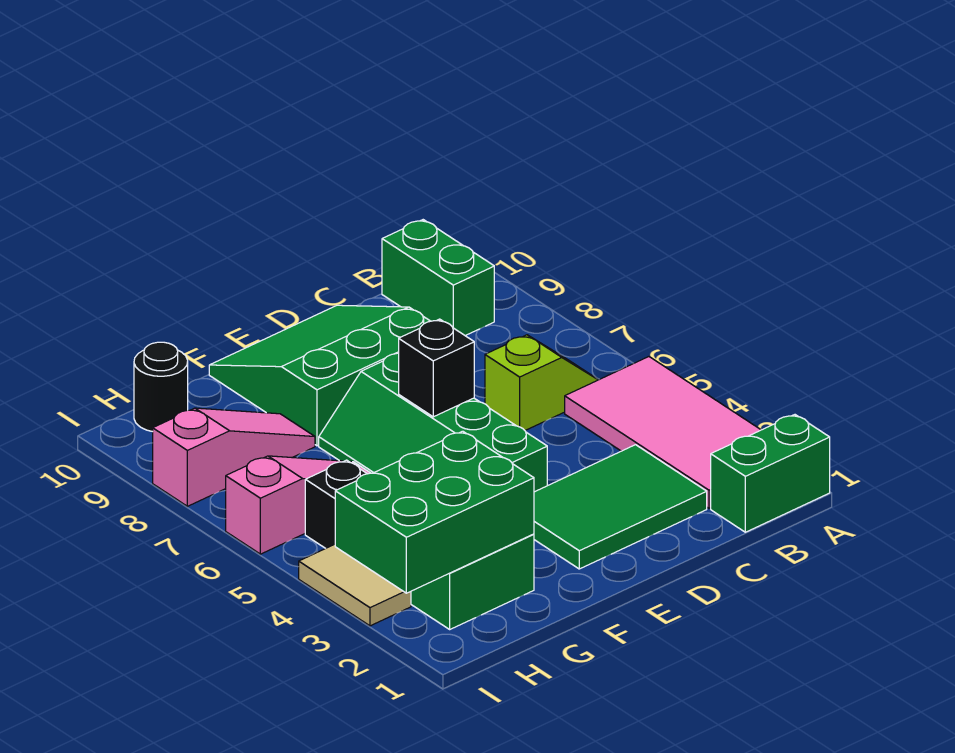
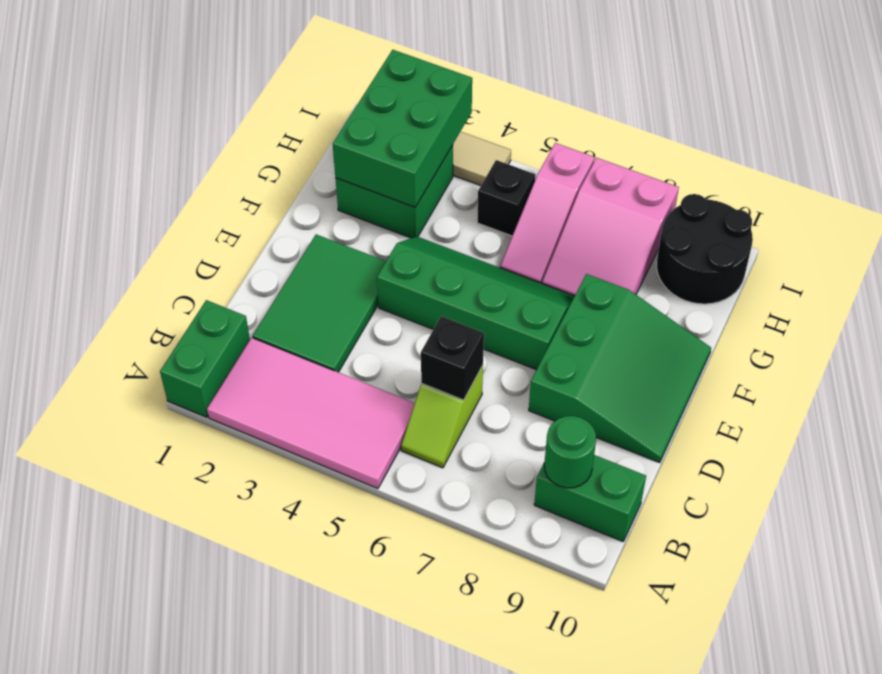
none -> green 1x1 round brick [544,416,596,488]
black 1x1 brick [399,319,474,417] -> black 1x1 brick moved to [421,316,484,400]
pink 1x3 slope [153,408,315,506] -> pink 2x3 slope [542,158,679,296]
black 1x1 round brick [134,342,188,432] -> black 2x2 round brick [657,194,753,304]

